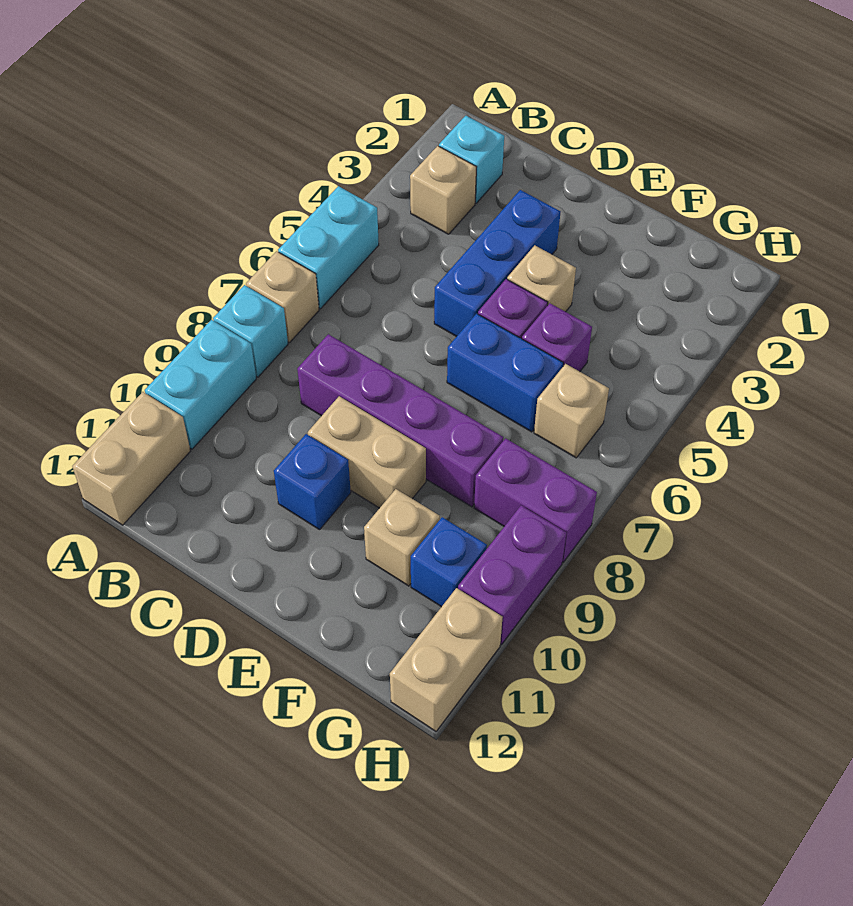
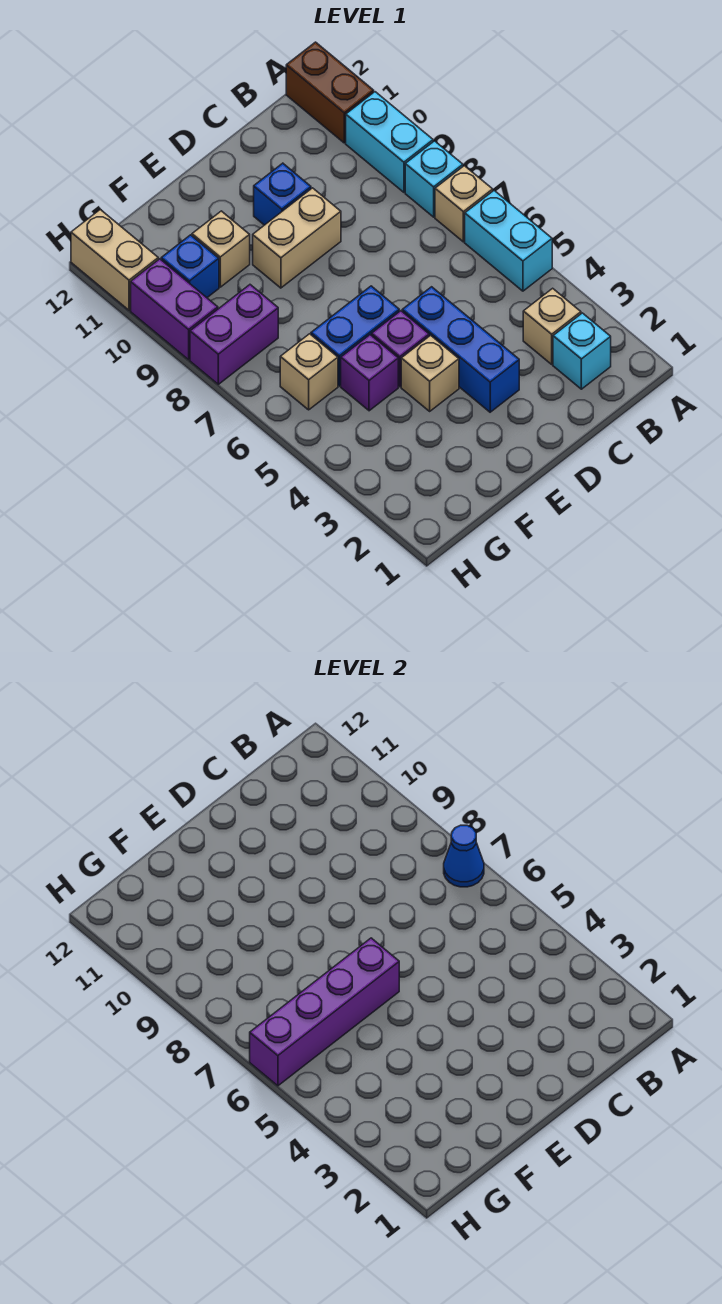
none -> blue 1x1 cone [444,825,484,887]
tan 1x2 brick [72,392,190,525] -> brown 1x2 brick [286,42,374,143]
purple 1x4 brick [297,334,503,507] -> purple 1x4 brick moved to [250,938,399,1086]

